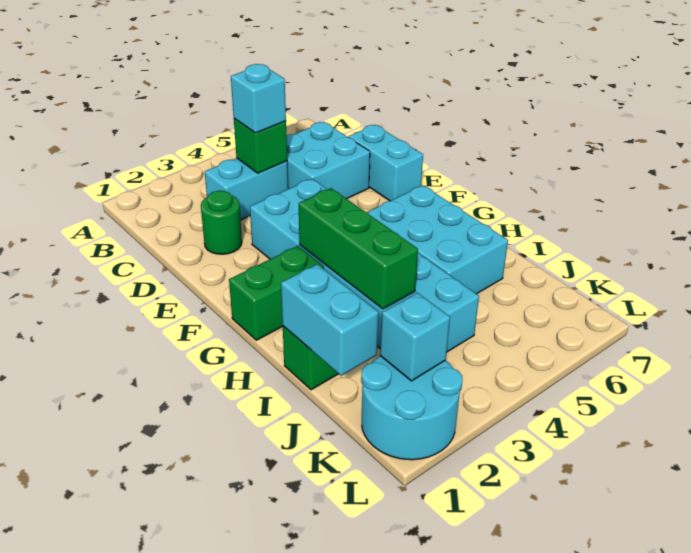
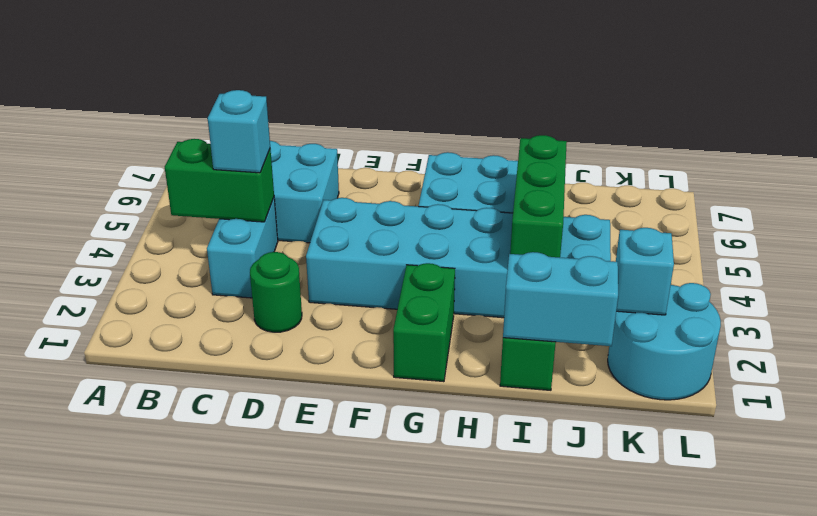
green 1x1 brick [234,118,287,173] -> green 1x2 brick [165,139,274,222]
cyan 1x2 brick [348,125,423,201] -> none
green 1x3 brick [299,188,418,309] -> green 1x3 brick turned to [510,135,567,257]

